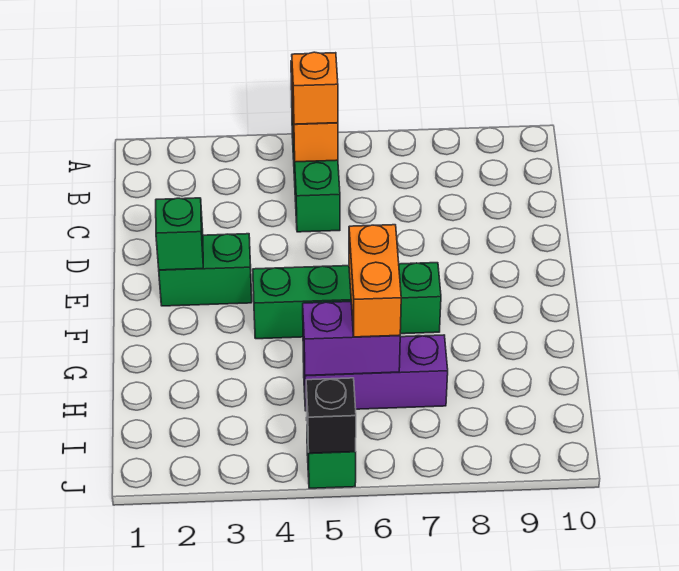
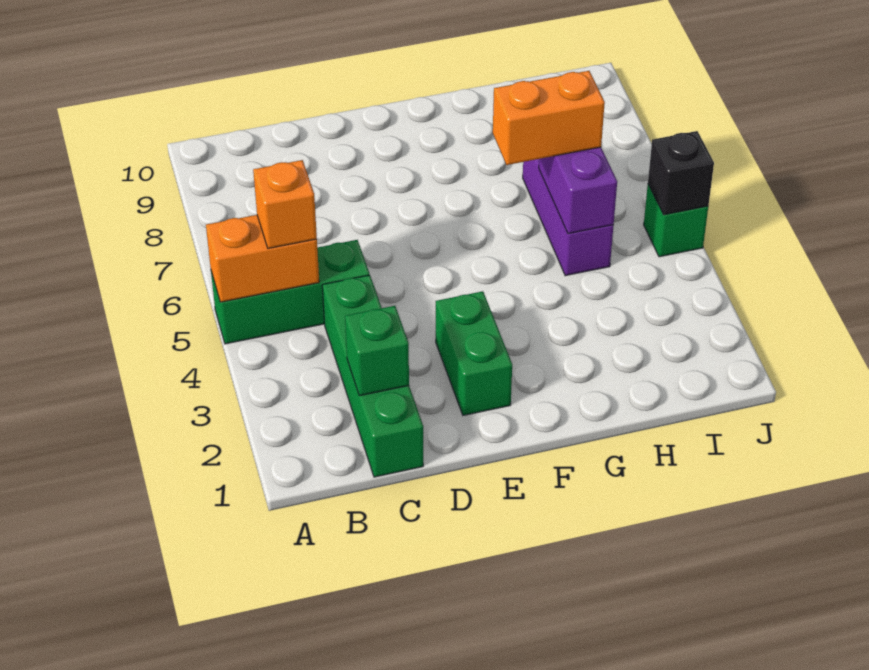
green 1x1 brick [156,198,203,270] -> green 1x1 brick moved to [345,306,409,396]
green 1x4 brick [253,263,441,339] -> green 1x4 brick moved to [322,275,423,477]

